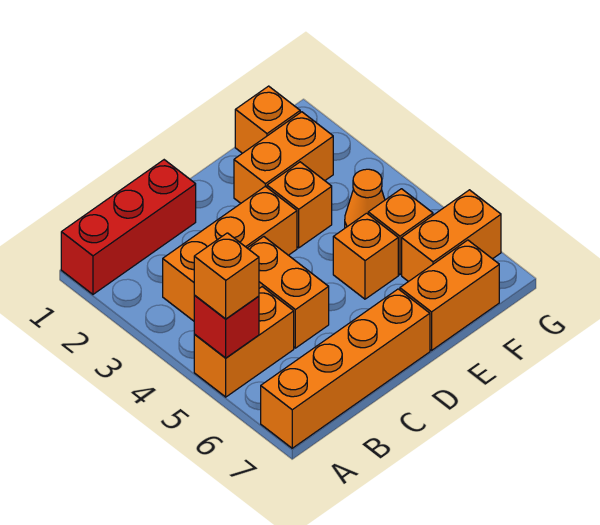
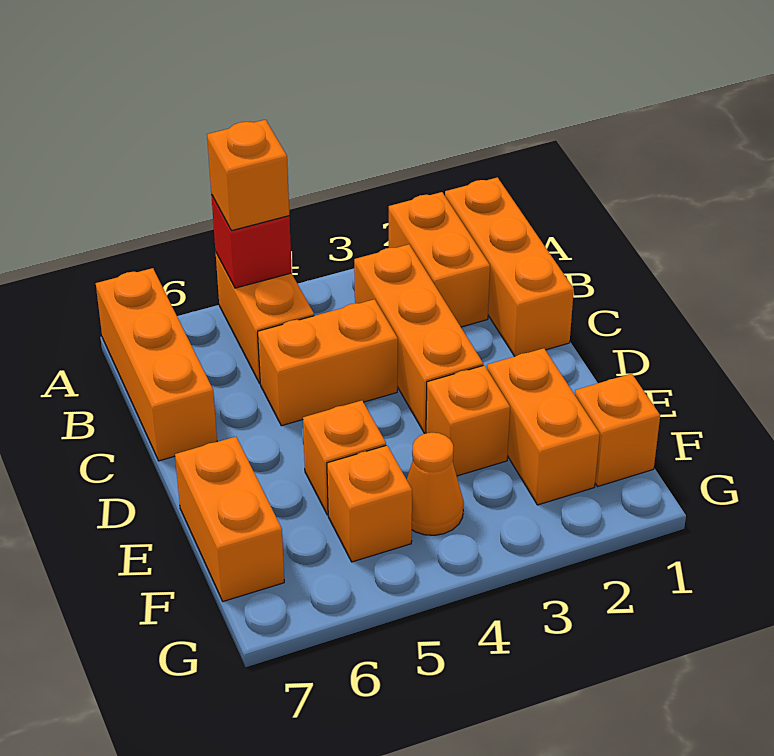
red 1x3 brick [61,160,196,294] -> orange 1x3 brick [445,177,574,356]
orange 1x4 brick [261,289,430,448] -> orange 1x3 brick [96,268,217,461]
orange 1x2 brick [402,190,501,282] -> orange 1x2 brick moved to [389,192,490,327]

